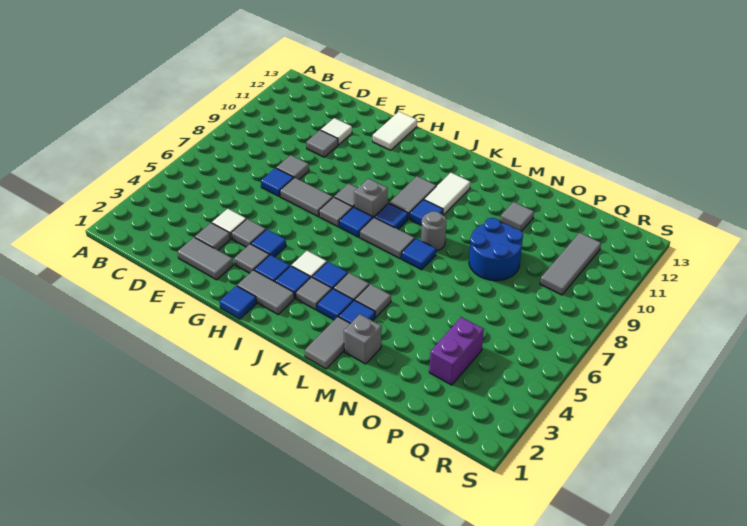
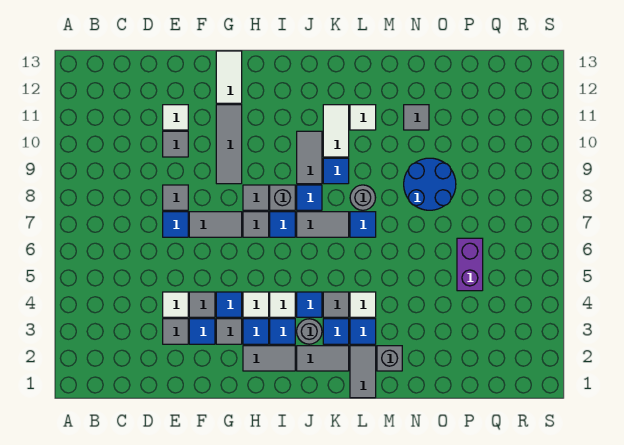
grey 1x2 tile [178,237,233,280] -> grey 1x2 tile moved to [297,346,349,371]
blue 1x1 tile [219,286,257,319] -> blue 1x1 tile moved to [189,319,215,344]
none -> white 1x1 tile [243,292,269,317]
grey 1x1 tile [296,277,332,310] -> grey 1x1 round brick [297,319,322,344]
grey 1x1 tile [355,284,391,317] -> white 1x1 tile [350,292,376,317]
none -> white 1x1 tile [350,105,376,130]
purple 1x2 brick [429,317,484,385] -> purple 1x2 brick moved to [457,238,483,291]
grey 1x3 tile [540,233,601,295] -> grey 1x3 tile moved to [216,105,242,184]

